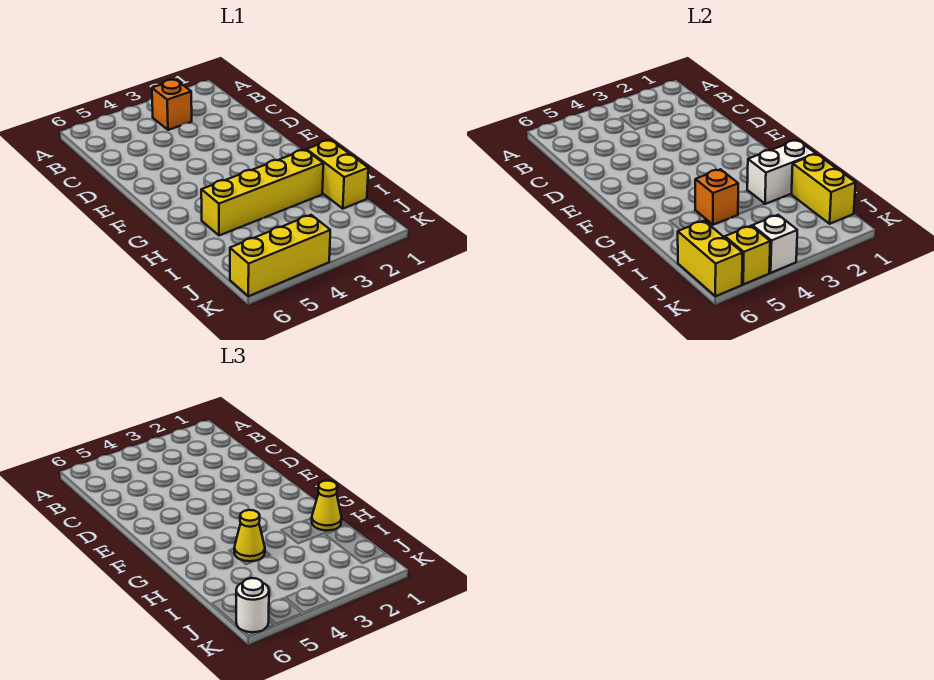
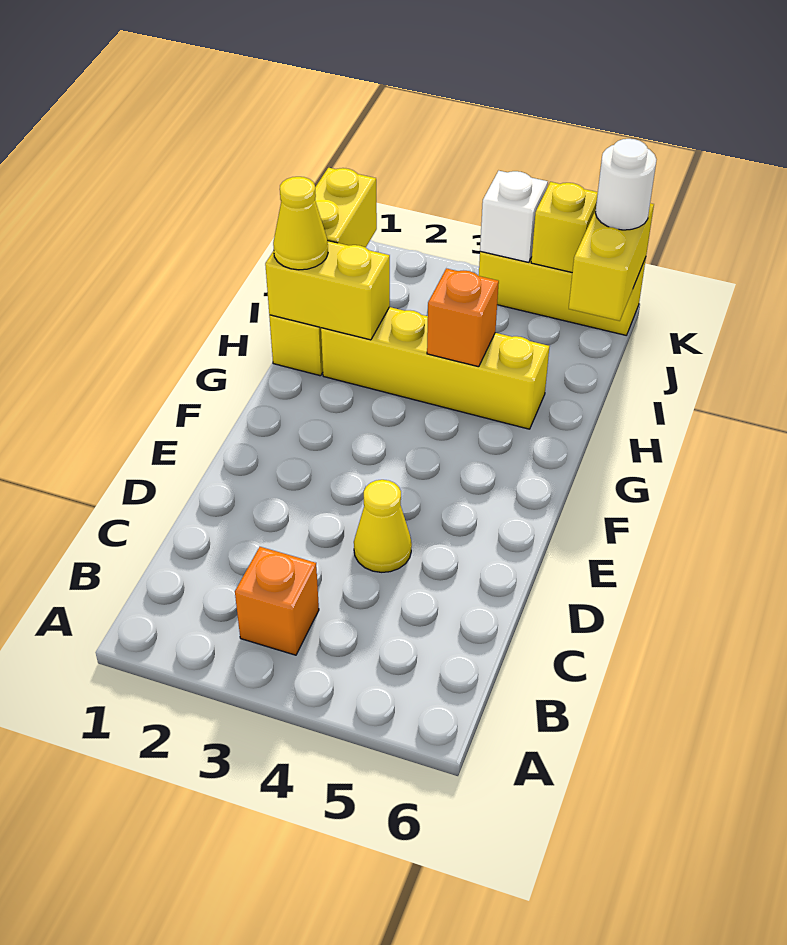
white 1x2 brick [747,140,816,204] -> yellow 1x2 brick [265,241,390,340]
yellow 1x1 cone [234,510,265,561] -> yellow 1x1 cone moved to [354,480,412,572]

